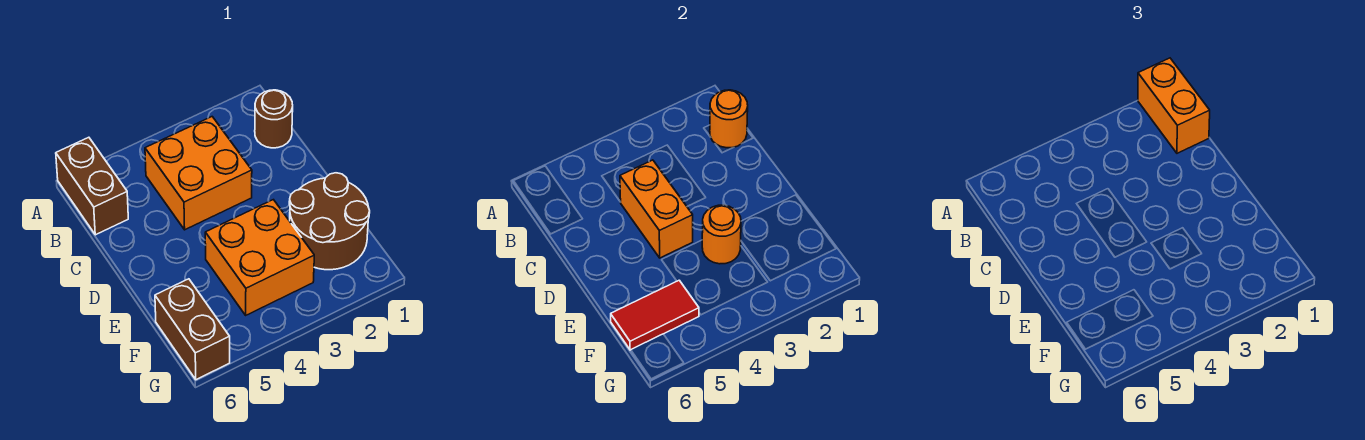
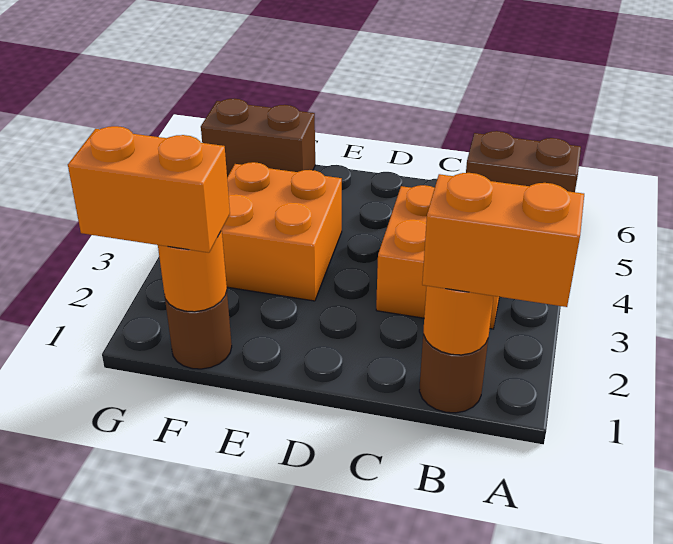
orange 1x2 brick [620,160,693,258] -> orange 1x2 brick moved to [68,126,230,253]
brown 2x2 round brick [289,173,370,270] -> brown 1x1 round brick [165,291,232,369]
orange 1x1 round brick [702,205,741,264] -> orange 1x1 round brick moved to [158,230,227,312]
red 1x2 tile [611,280,699,350] -> none

